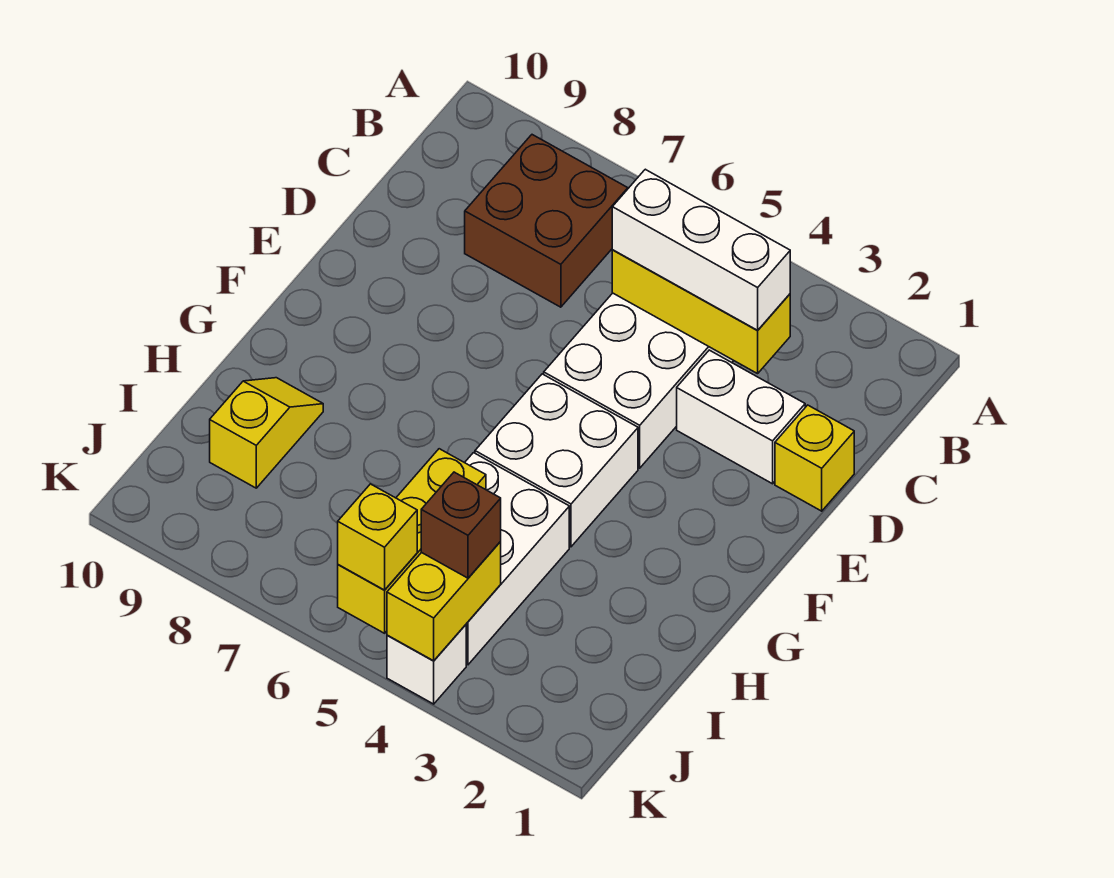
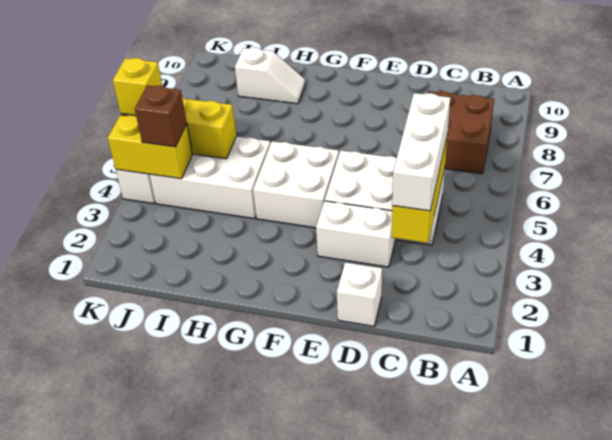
yellow 1x1 brick [775,405,854,511] -> white 1x1 brick [337,262,382,326]
white 1x2 brick [677,350,805,484] -> white 1x2 brick turned to [316,201,395,267]
yellow 1x2 slope [210,378,323,488] -> white 1x2 slope [235,48,305,104]

